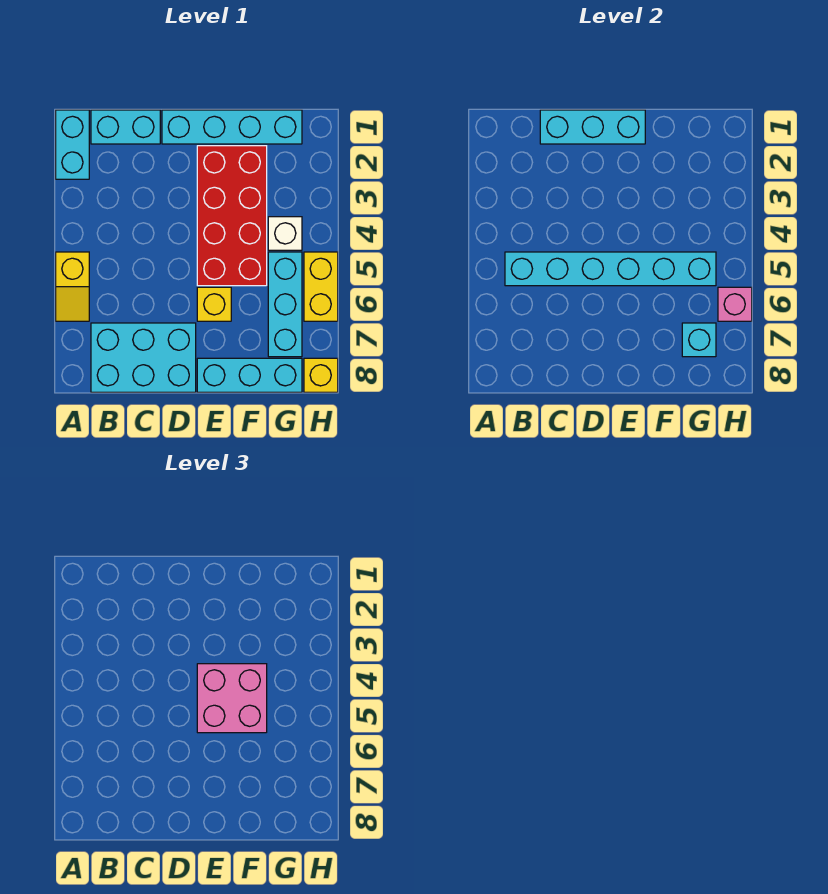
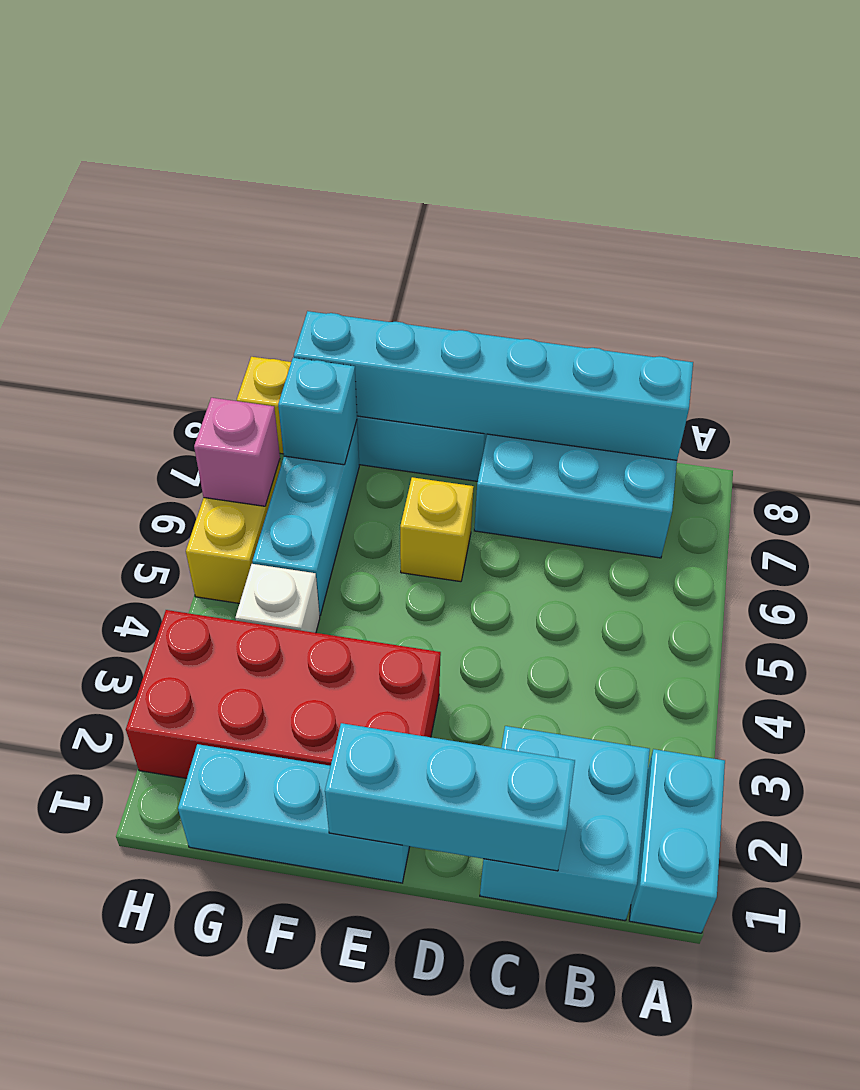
yellow 1x2 slope [56,252,89,321] -> none
cyan 1x2 brick [91,110,160,144] -> cyan 2x2 brick [480,726,650,921]
cyan 1x6 brick [505,252,716,286] -> cyan 1x6 brick moved to [294,311,693,460]
cyan 1x4 brick [162,110,302,144] -> cyan 1x3 brick [178,744,410,883]
red 2x4 brick [197,146,267,286] -> red 2x4 brick turned to [126,610,441,778]
pink 2x2 brick [197,664,267,733] -> none

